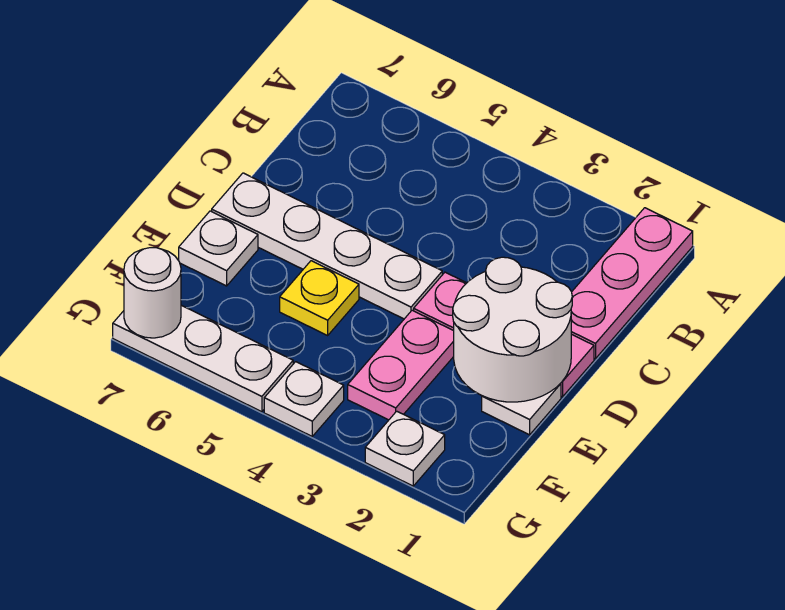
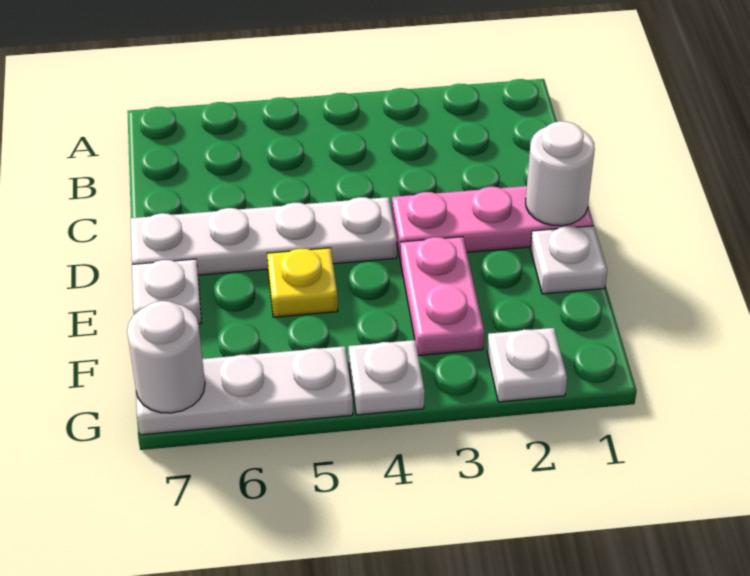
pink 1x3 plate [571,208,693,359] -> none
white 2x2 round brick [453,257,572,402] -> white 1x1 round brick [526,121,595,226]

